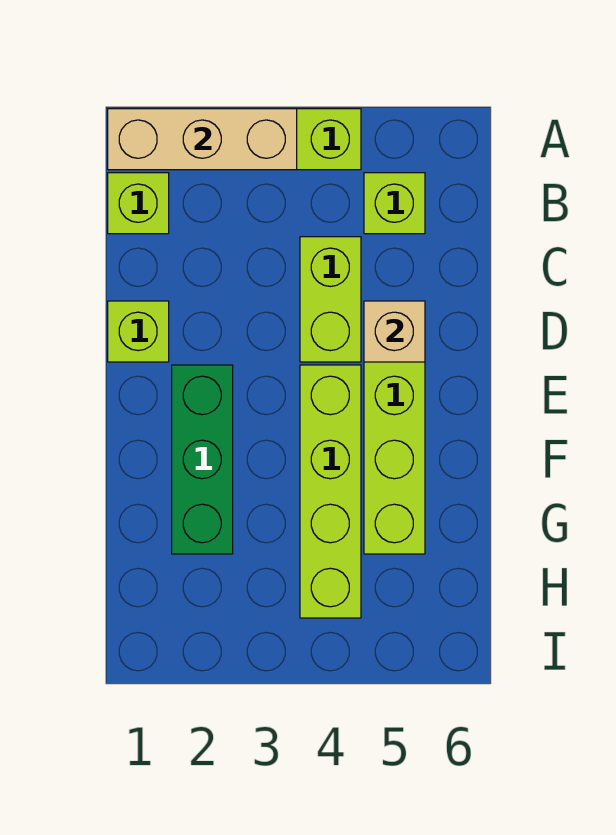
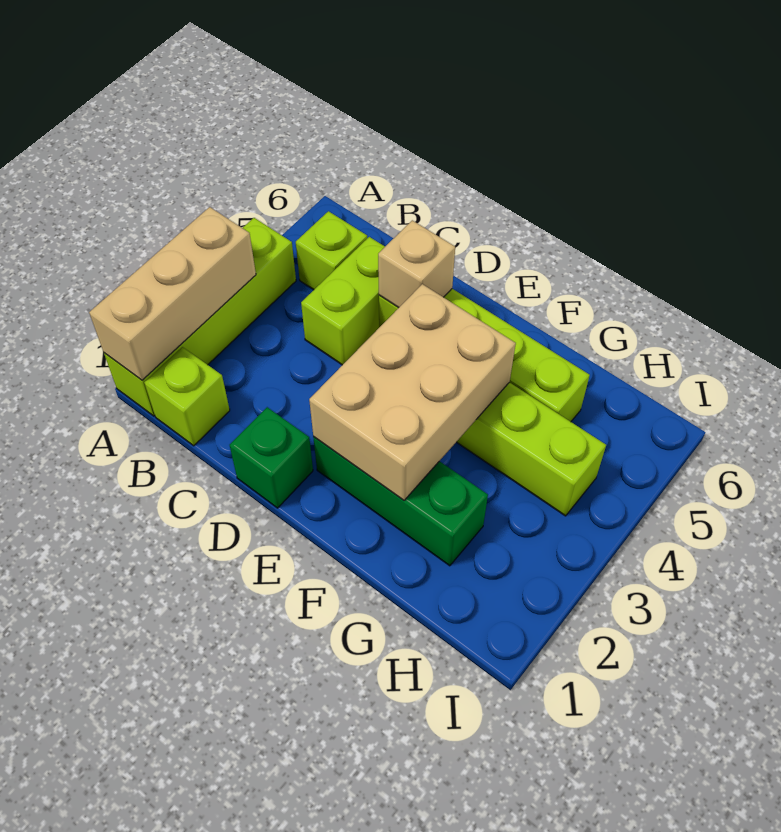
lime 1x2 brick [300,237,361,362] -> lime 1x2 brick turned to [301,237,385,365]
lime 1x1 brick [108,301,169,362] -> green 1x1 brick [230,407,313,508]
none -> tan 2x3 brick [309,284,516,500]

